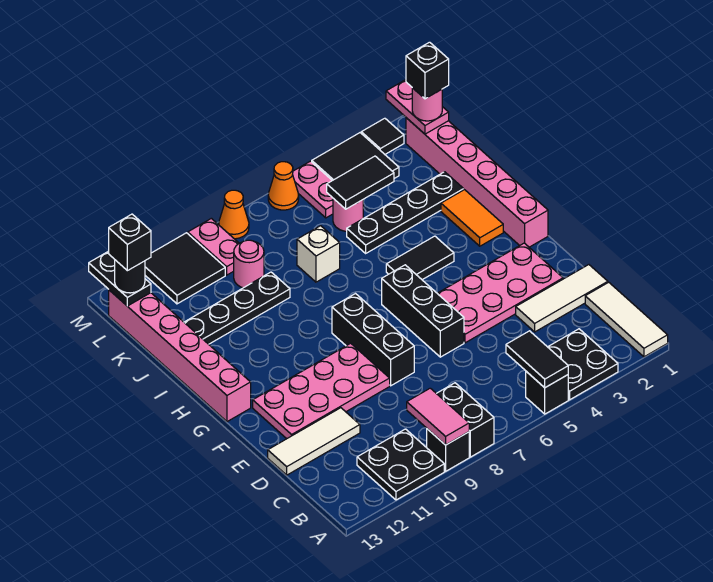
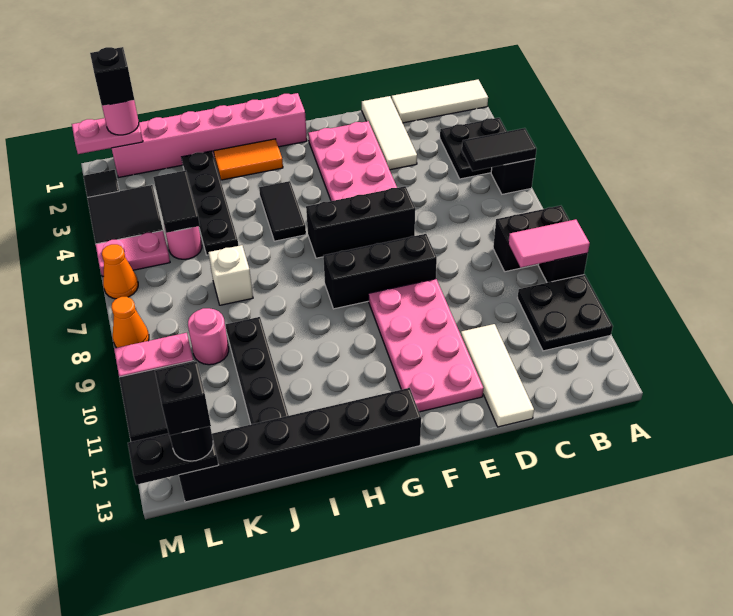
pink 1x6 brick [109,290,251,422] -> black 1x6 brick [179,388,421,502]

